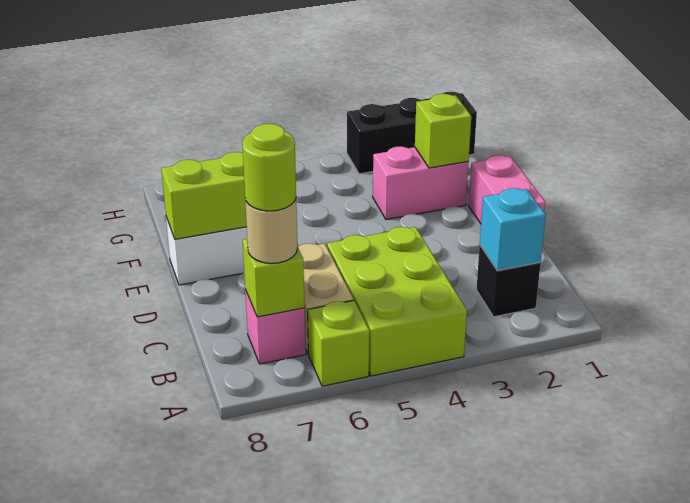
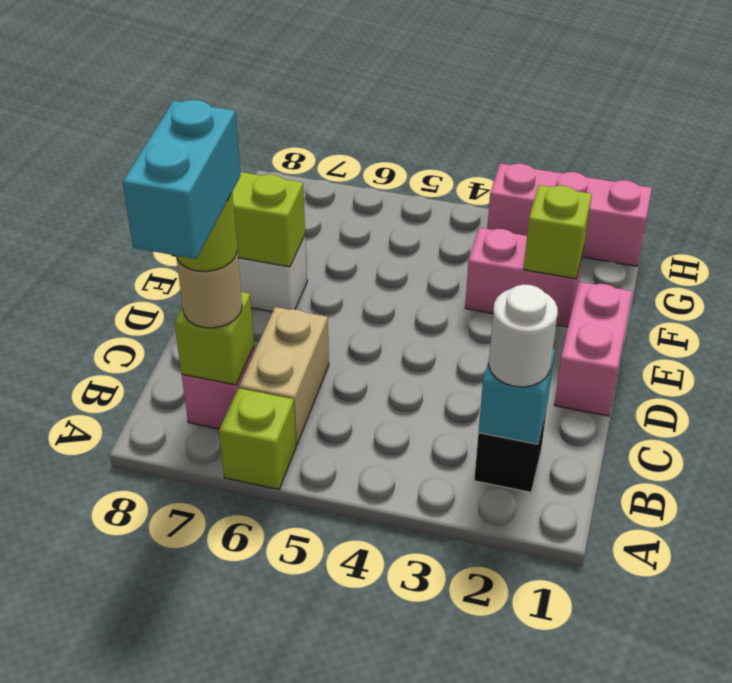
lime 2x3 brick [327,227,467,376] -> none
none -> cyan 1x2 brick [123,100,241,259]
none -> white 1x1 round brick [489,285,558,387]
black 1x3 brick [347,92,477,174] -> pink 1x3 brick [487,163,652,266]

